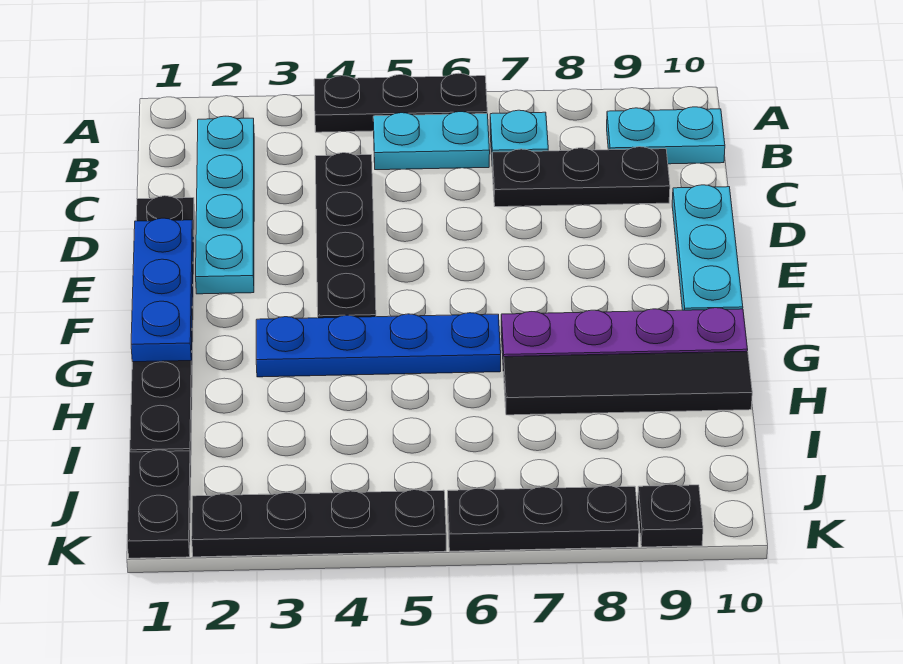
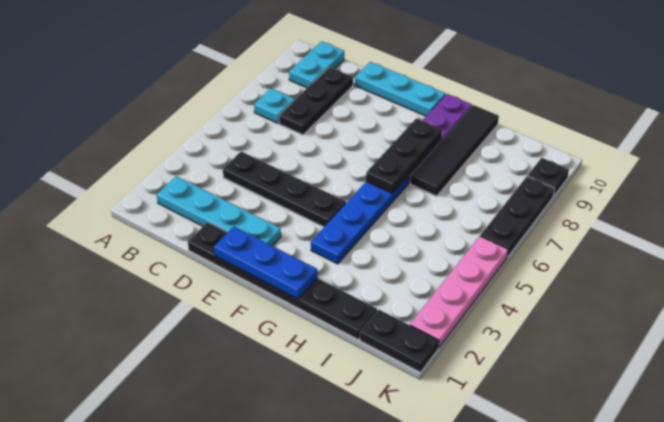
black 1x3 plate [314,73,487,132] -> black 1x3 plate moved to [366,118,442,193]
cyan 1x2 plate [373,112,490,170] -> none
black 1x4 plate [192,490,446,557] -> pink 1x4 plate [410,236,508,347]

